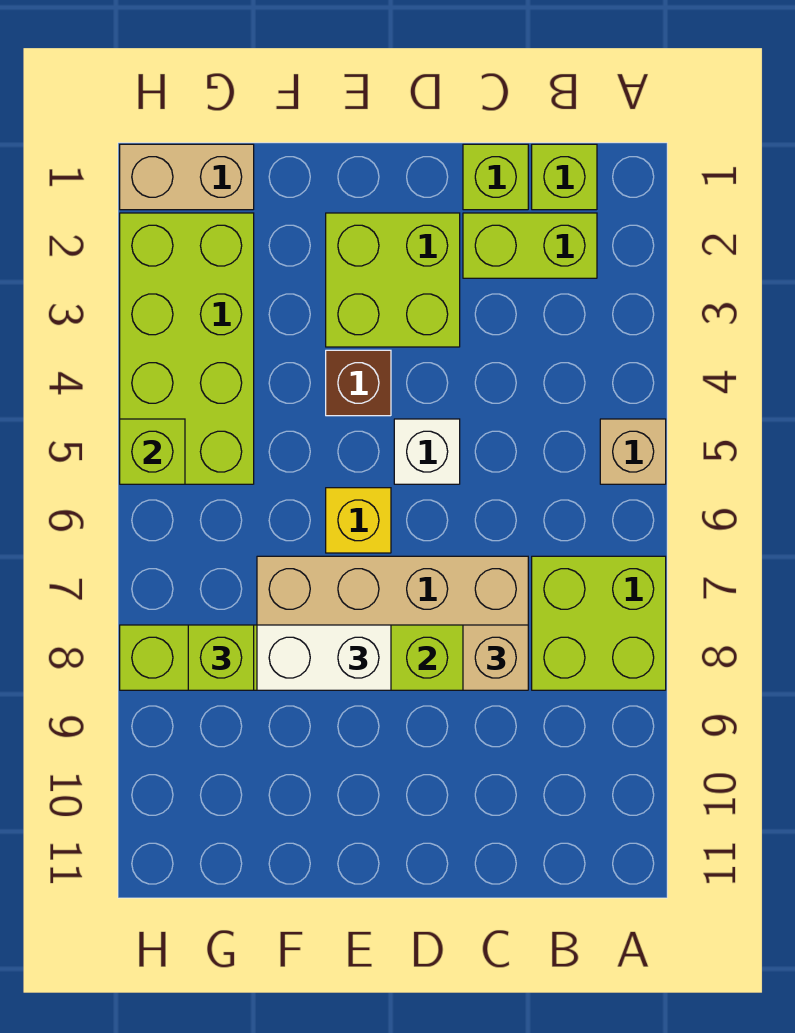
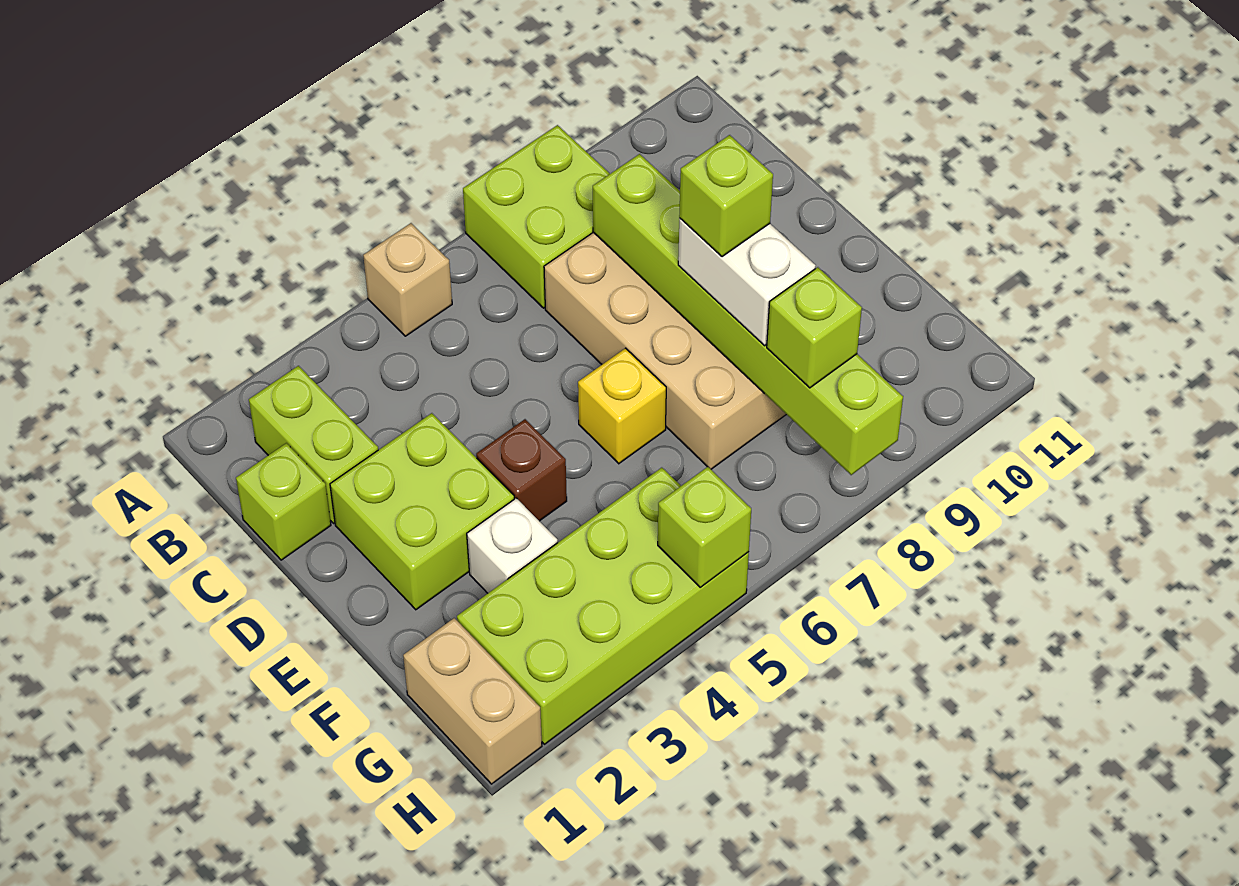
lime 1x1 brick [532,144,597,210] -> lime 1x1 brick moved to [679,135,773,257]
tan 1x1 brick [463,625,528,690] -> none
white 1x1 brick [394,419,460,484] -> white 1x1 brick moved to [467,498,558,593]

